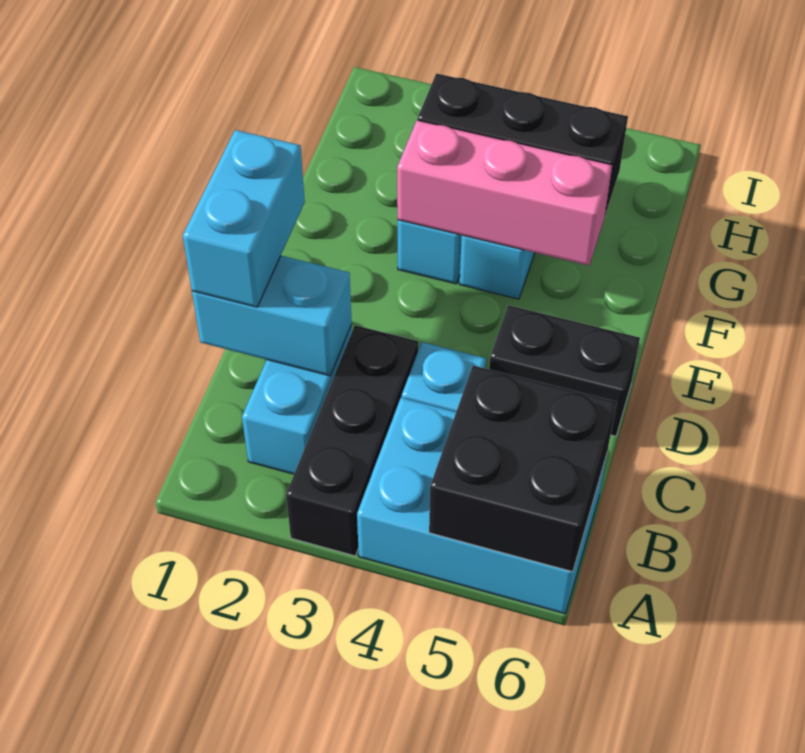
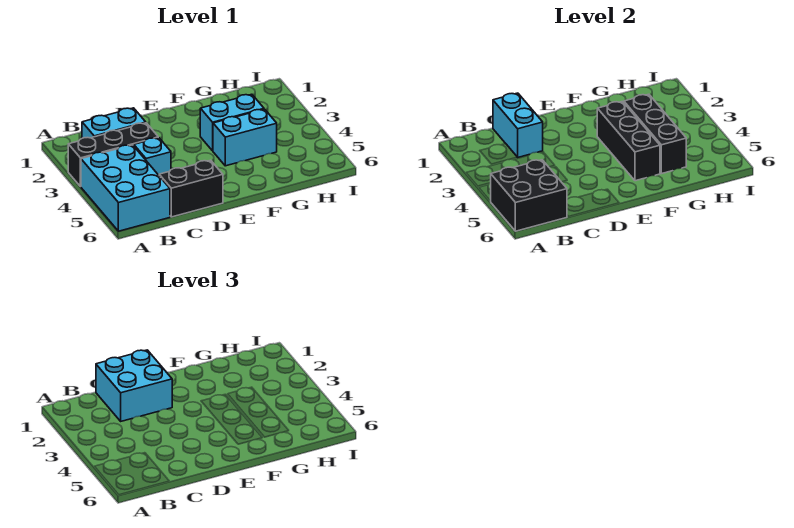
cyan 1x2 brick [183,130,305,307] -> cyan 2x2 brick [96,350,172,421]
black 1x2 brick [489,305,640,436] -> black 1x2 brick turned to [159,160,223,217]
pink 1x3 brick [397,120,612,265] -> black 1x3 brick [597,102,660,181]

